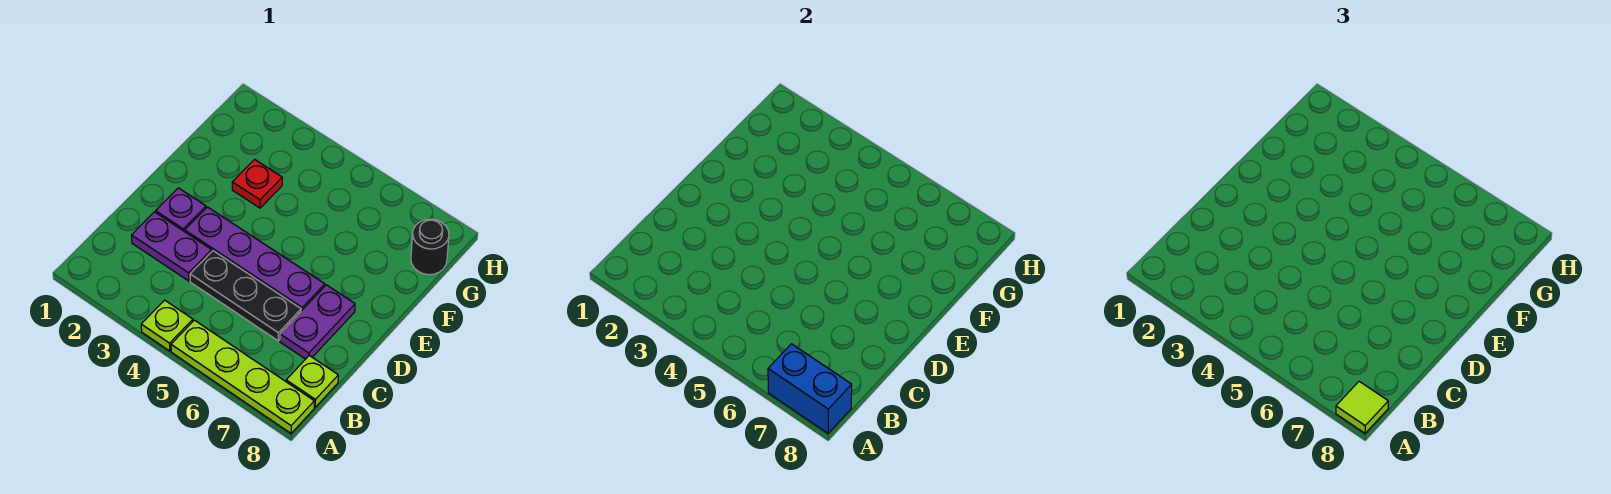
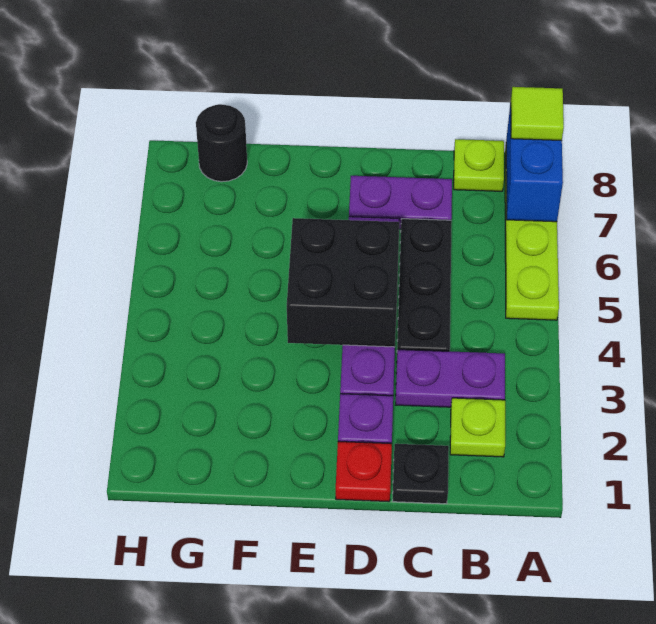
lime 1x1 plate [141,300,193,351] -> lime 1x1 plate moved to [450,398,505,457]
none -> black 1x1 plate [393,444,449,504]
purple 1x2 plate [131,212,212,281] -> purple 1x2 plate turned to [396,350,505,407]
none -> black 2x2 brick [287,218,399,347]
red 1x1 plate [232,159,282,208] -> red 1x1 plate moved to [336,442,392,502]

